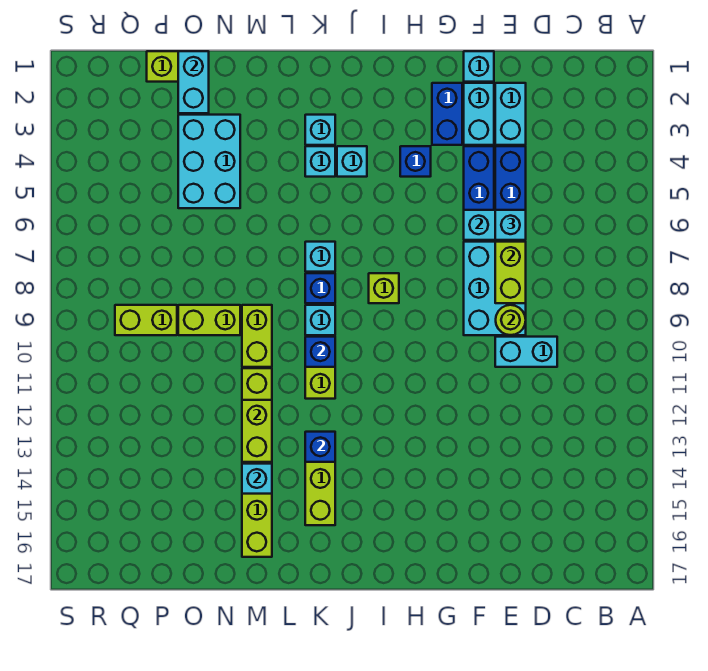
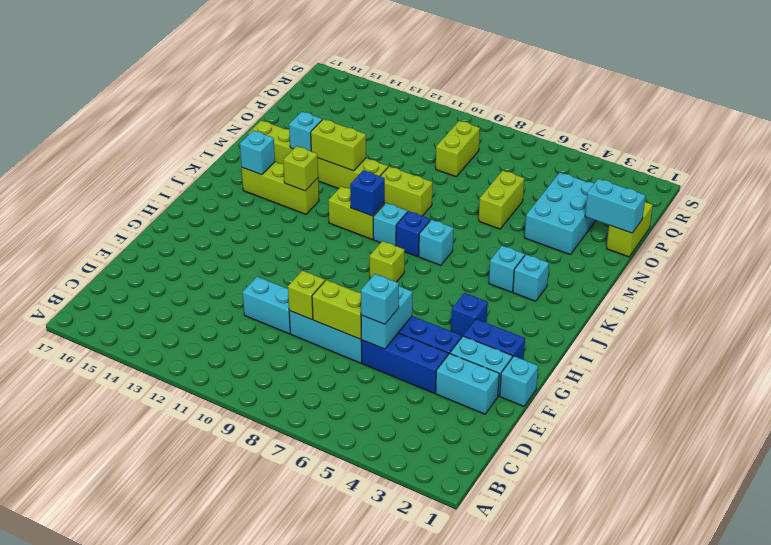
cyan 1x2 brick [495,337,557,367] -> cyan 1x2 brick turned to [243,277,290,334]
lime 1x1 round brick [496,305,526,335] -> lime 1x1 brick [288,271,325,320]
cyan 1x1 brick [337,146,367,177] -> cyan 1x1 brick moved to [240,130,275,175]
blue 1x1 brick [305,432,335,462] -> lime 1x1 brick [283,146,318,191]
cyan 2x3 brick [178,115,240,208] -> cyan 2x3 brick turned to [525,173,596,254]
lime 1x2 brick [178,305,240,335] -> lime 1x2 brick moved to [479,171,524,229]

